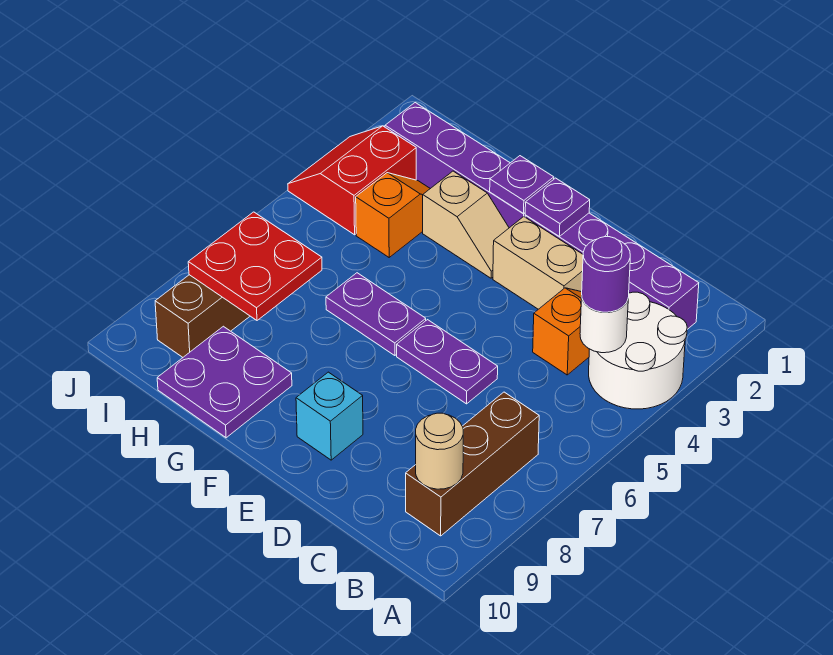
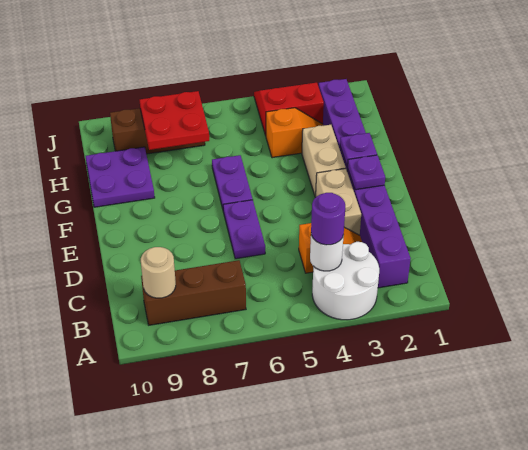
cyan 1x1 brick [296,372,363,460] -> none
tan 1x2 slope [423,171,509,278] -> tan 1x2 brick [302,125,346,197]

